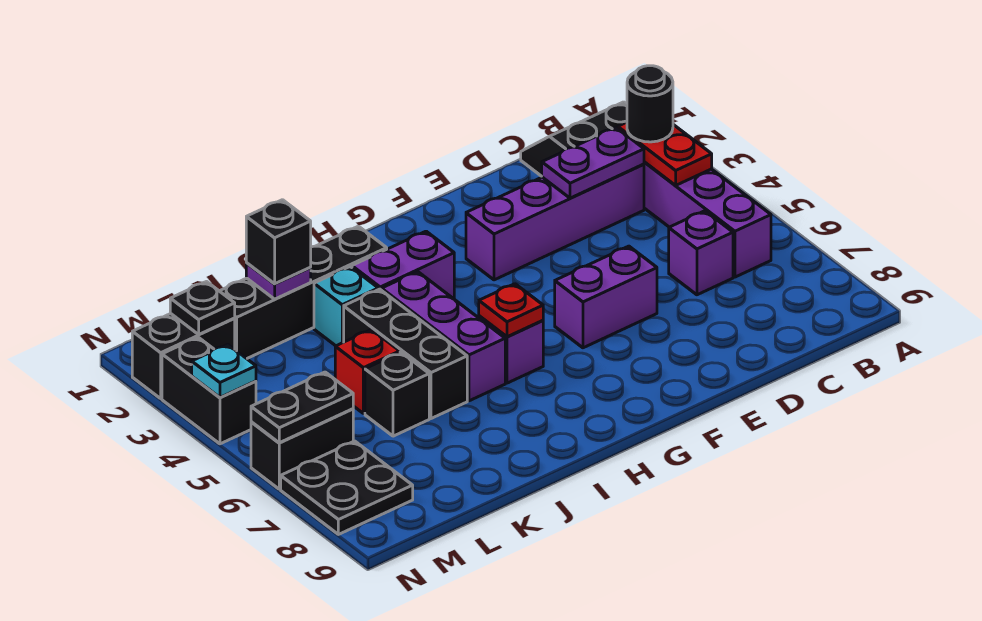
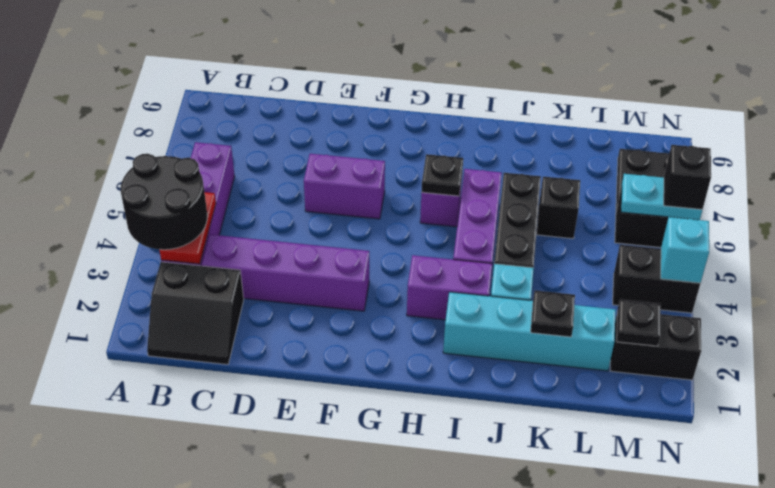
black 1x1 round brick [627,66,673,142] -> black 2x2 round brick [121,154,207,250]
purple 1x2 plate [542,128,644,198] -> none
purple 1x1 brick [669,211,733,295] -> none
red 1x1 plate [479,284,543,337] -> black 1x1 plate [422,154,463,196]
black 1x4 brick [220,226,387,359] -> cyan 1x4 brick [443,292,616,371]
purple 1x1 plate [246,263,311,299] -> black 1x1 plate [531,291,575,337]
black 1x1 brick [246,200,311,284] -> black 1x1 brick moved to [664,145,711,210]
red 1x1 brick [335,330,400,414] -> none
black 1x2 plate [251,372,353,443] -> cyan 1x2 plate [621,174,702,220]
black 1x2 brick [162,337,256,444] -> black 1x2 brick turned to [613,245,700,313]
cyan 1x1 plate [192,344,256,397] -> cyan 1x1 brick [661,217,709,283]

